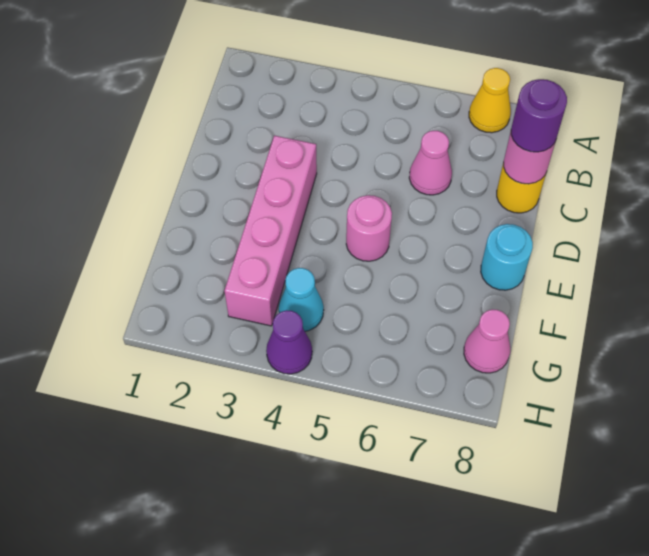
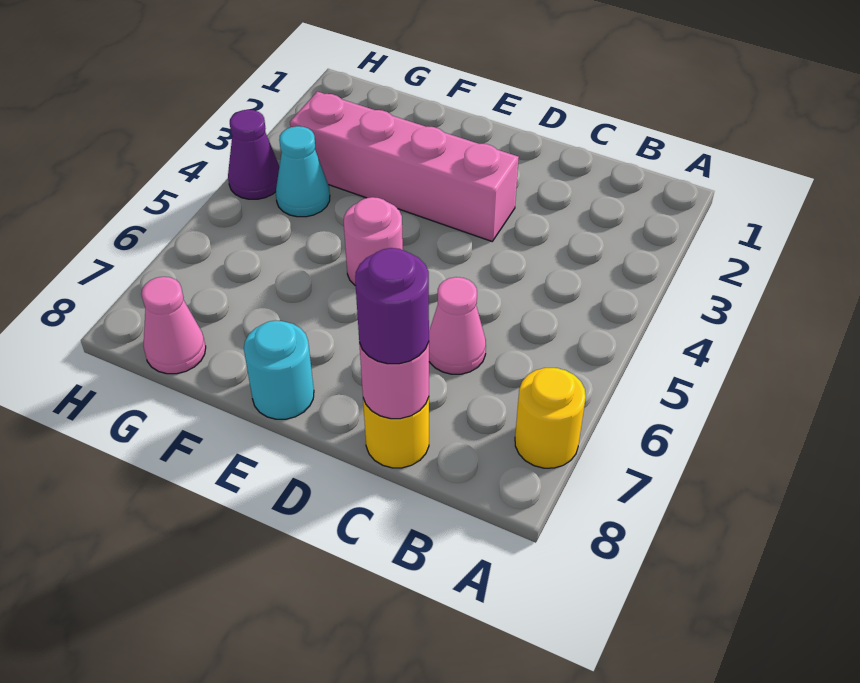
yellow 1x1 cone [469,68,511,133] -> yellow 1x1 round brick [515,368,586,468]

